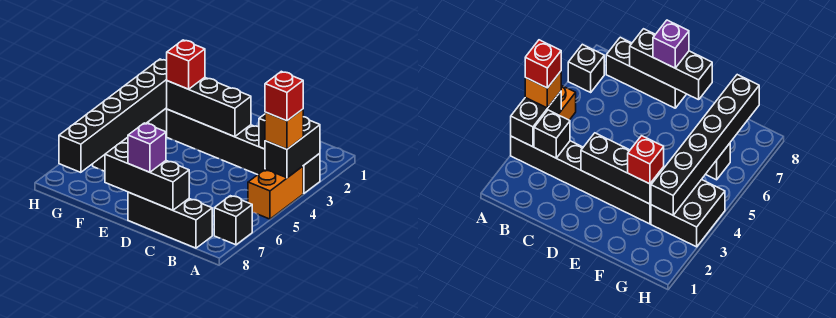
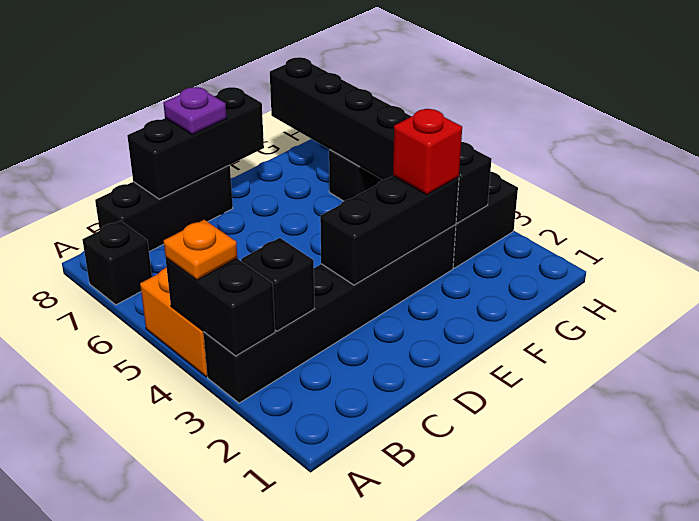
orange 1x1 brick [265,109,303,149] -> orange 1x1 plate [164,220,237,280]
red 1x1 brick [265,71,303,121] -> none
purple 1x1 brick [128,123,166,172] -> purple 1x1 plate [163,87,227,134]

